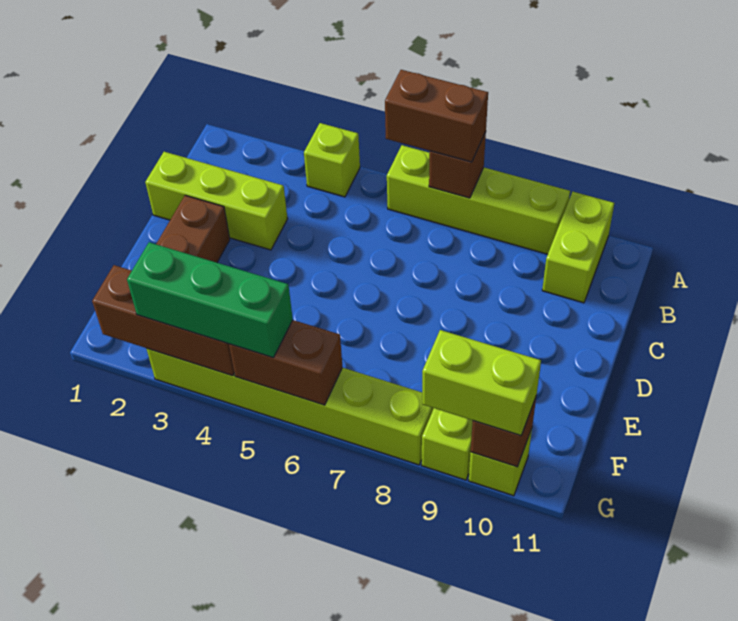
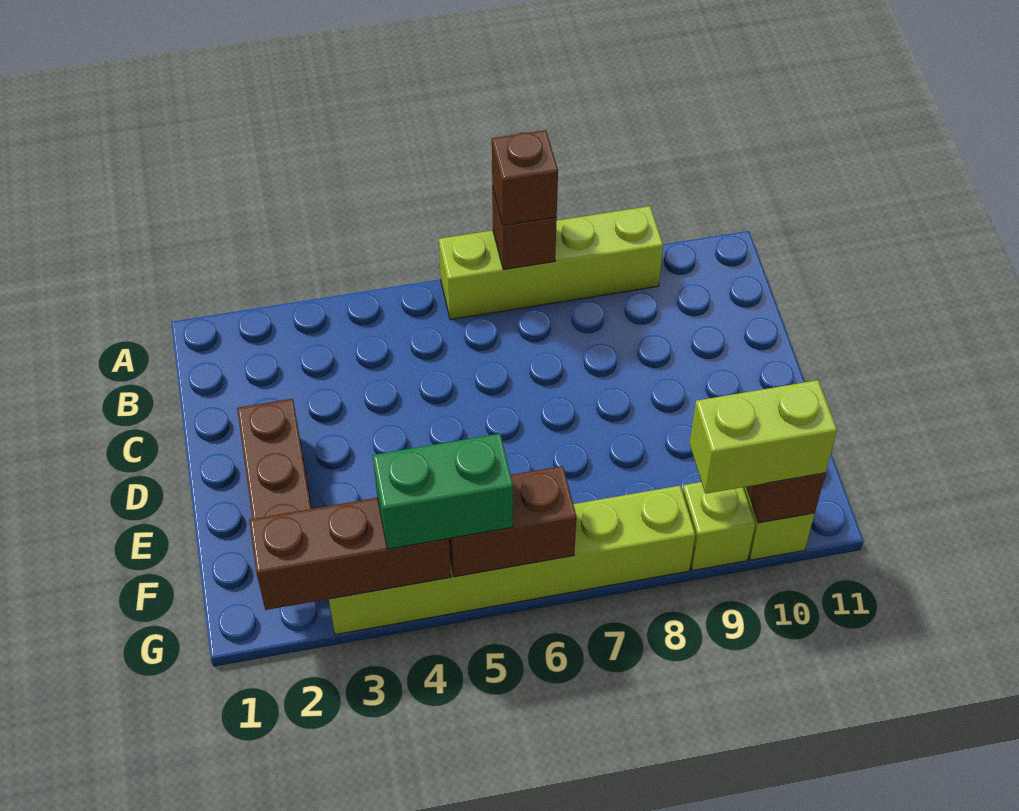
lime 1x1 brick [304,123,360,197] -> none
brown 1x2 brick [385,70,488,162] -> brown 1x1 brick [492,130,558,225]
lime 1x2 brick [542,192,614,303] -> none
lime 1x3 brick [145,152,288,250] -> none
green 1x3 brick [127,242,293,358] -> green 1x2 brick [373,434,513,549]

